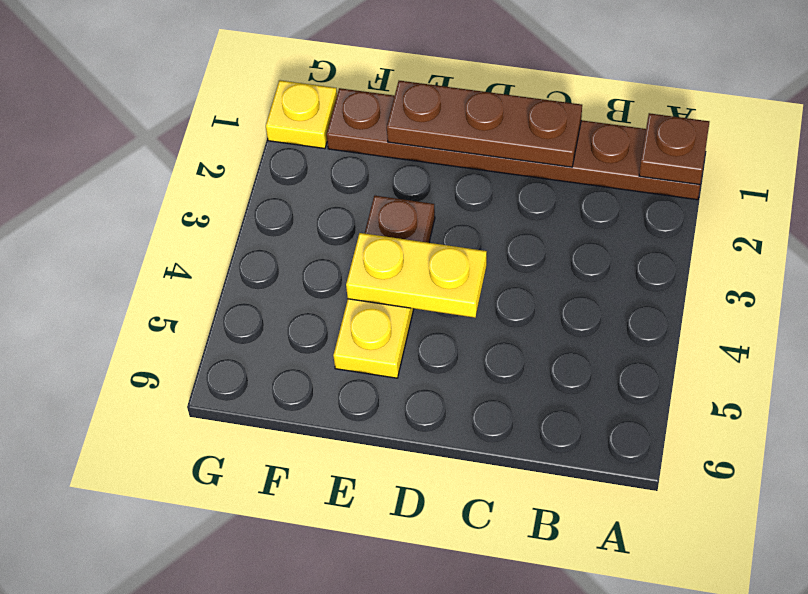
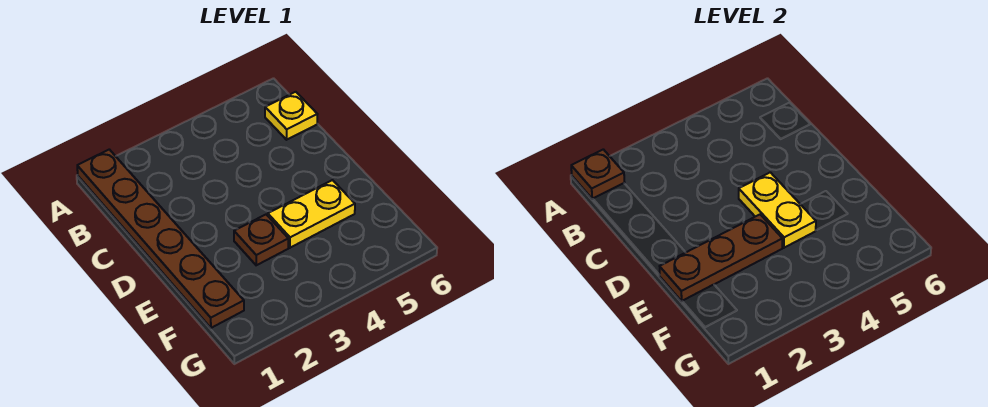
brown 1x3 plate [387,81,582,167] -> brown 1x3 plate turned to [660,215,782,301]
yellow 1x1 plate [266,80,337,149] -> yellow 1x1 plate moved to [265,92,317,140]

